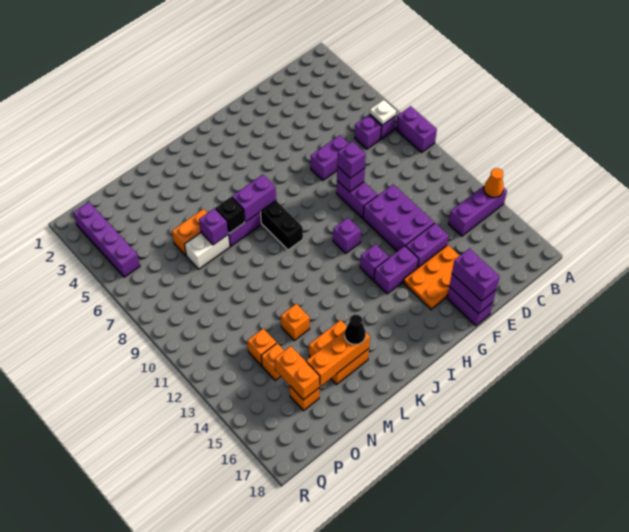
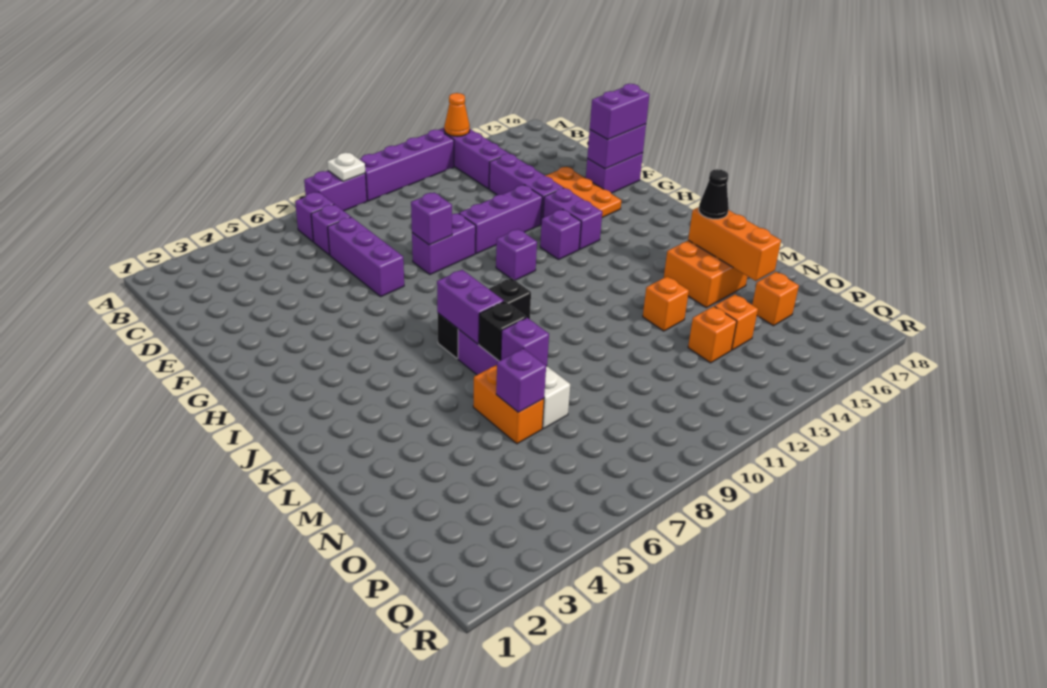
white 1x1 plate [370,100,396,125] -> white 1x1 plate moved to [327,153,365,181]
purple 1x2 brick [311,135,349,180] -> purple 1x3 brick [328,217,404,296]
purple 2x3 brick [363,185,434,252] -> purple 1x3 brick [459,185,542,254]
purple 1x2 brick [406,223,449,268] -> purple 1x3 brick [489,154,563,224]
purple 1x1 brick [337,141,366,178] -> purple 1x1 brick moved to [496,348,546,412]
orange 1x2 brick [275,346,320,400] -> none
purple 1x4 brick [73,202,140,277] -> purple 1x4 brick moved to [359,130,454,201]

